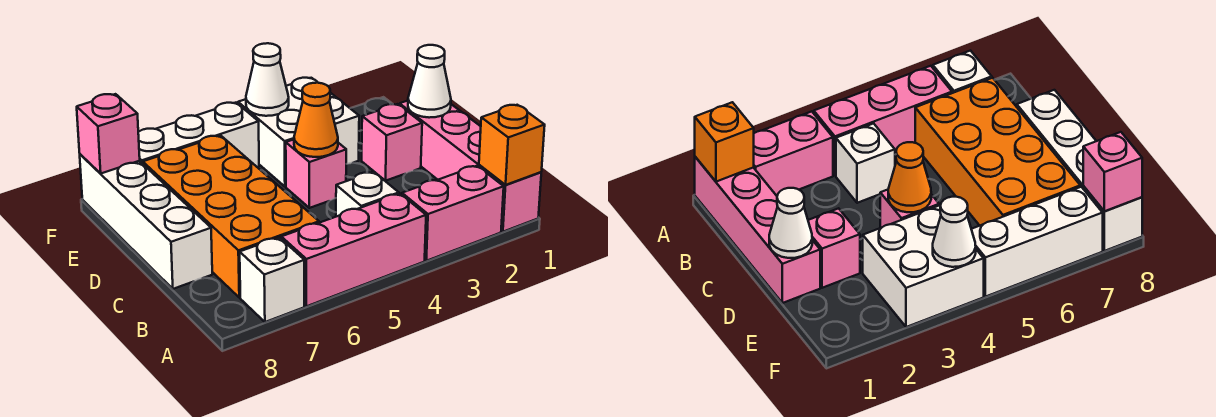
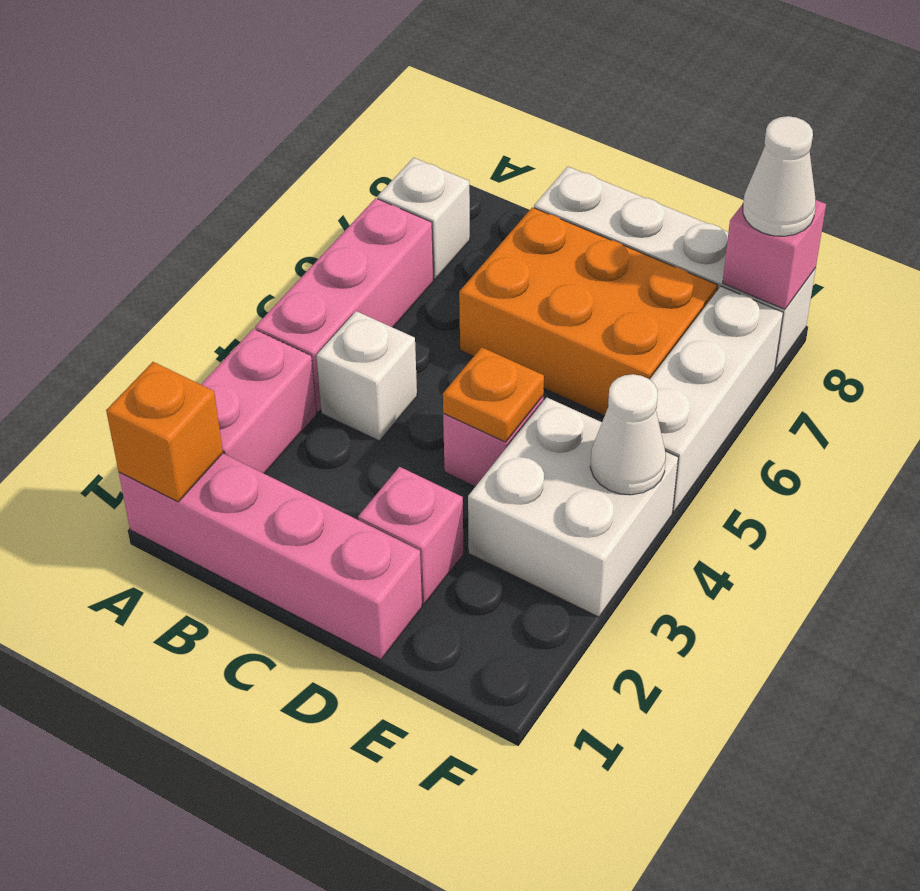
orange 2x4 brick [143,135,319,298] -> orange 2x3 brick [459,207,718,416]
white 1x1 cone [408,45,451,118] -> white 1x1 cone moved to [743,116,816,236]
orange 1x1 cone [294,83,338,157] -> orange 1x1 plate [443,347,544,442]

